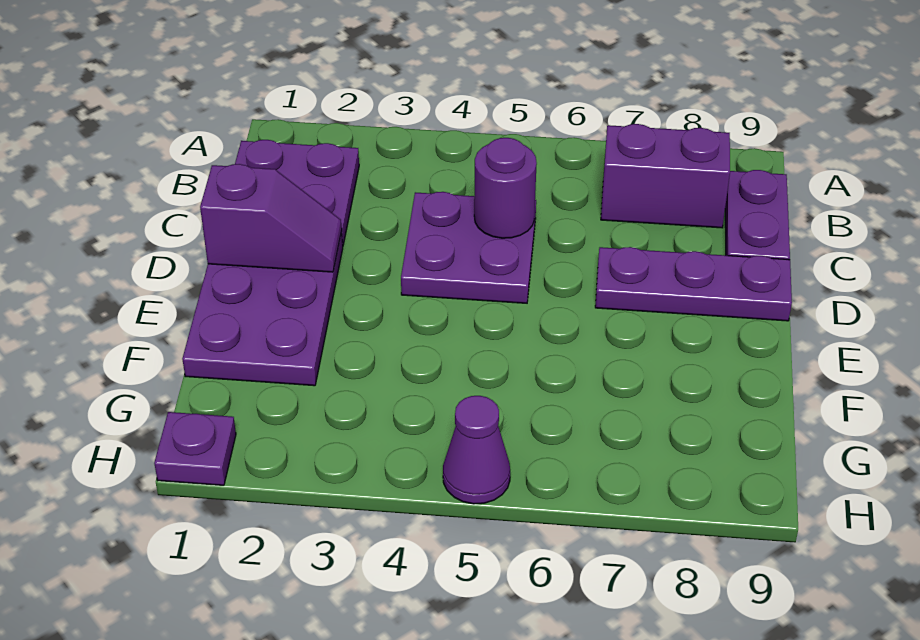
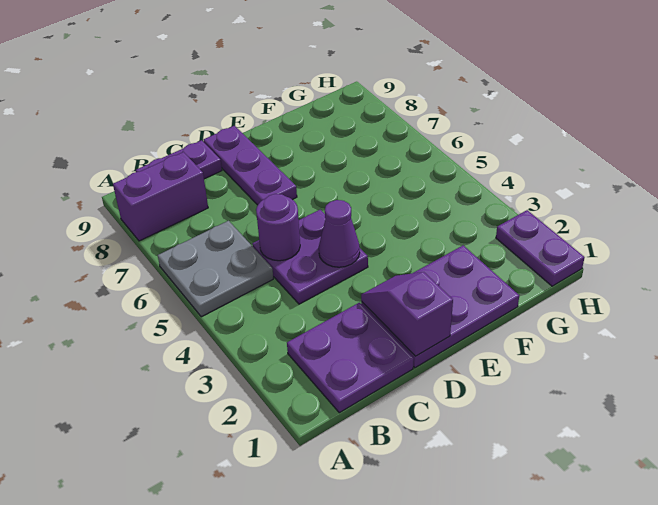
none -> grey 2x2 plate [158,221,273,317]
purple 1x2 brick [601,124,730,228] -> purple 1x2 brick turned to [113,152,208,241]
purple 1x1 plate [154,412,236,485] -> purple 1x2 plate [496,210,585,286]
purple 1x1 cone [443,396,510,504] -> purple 1x1 cone moved to [319,200,360,267]

